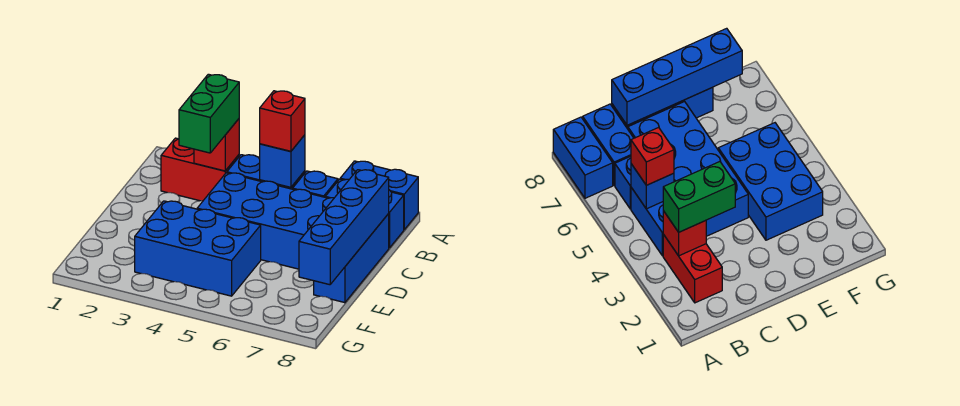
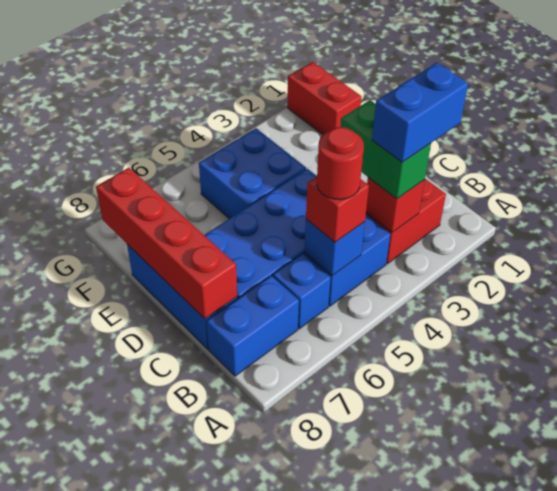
blue 1x2 brick [340,161,418,230] -> blue 1x2 brick moved to [372,63,468,162]
none -> red 1x1 round brick [317,127,364,200]
blue 1x4 brick [299,170,389,285] -> red 1x4 brick [96,168,237,319]
blue 2x3 brick [135,201,261,296] -> blue 2x2 brick [199,128,306,219]
none -> red 1x2 brick [287,62,361,135]

